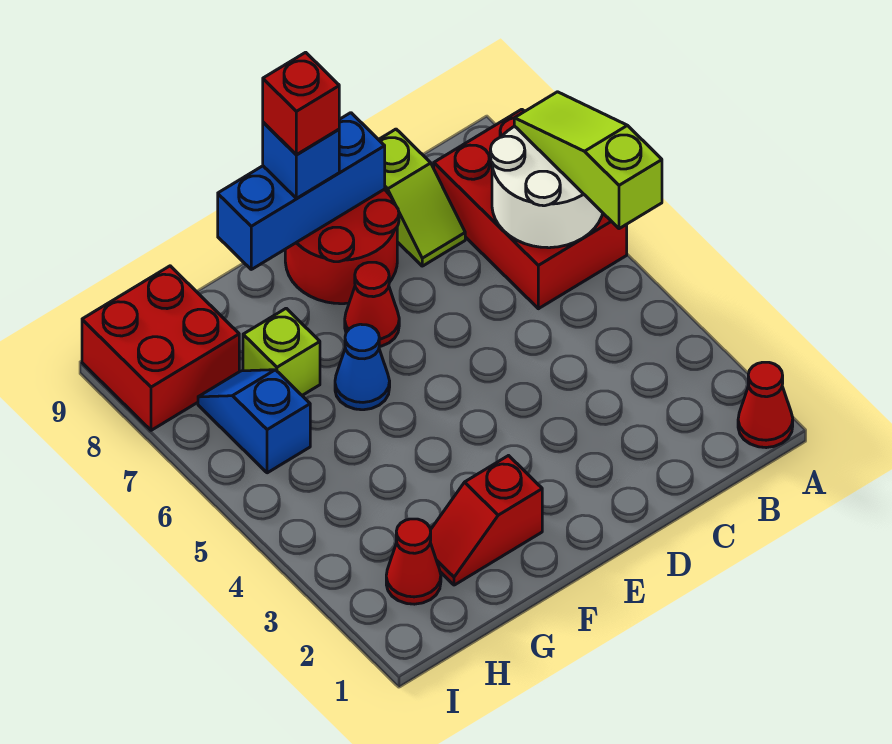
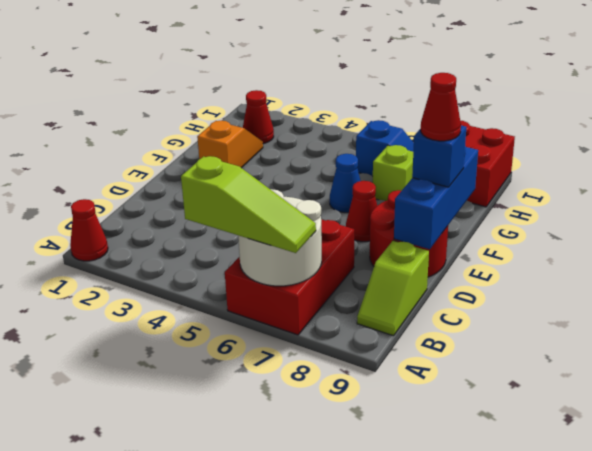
red 2x3 brick [434,109,627,309] -> red 2x3 brick turned to [225,219,354,335]
lime 1x2 slope [379,129,465,266] -> lime 1x2 slope turned to [357,240,429,336]
red 1x1 brick [263,52,339,155] -> red 1x1 cone [421,73,461,141]
red 1x2 slope [430,456,542,585] -> orange 1x2 slope [197,120,263,168]

